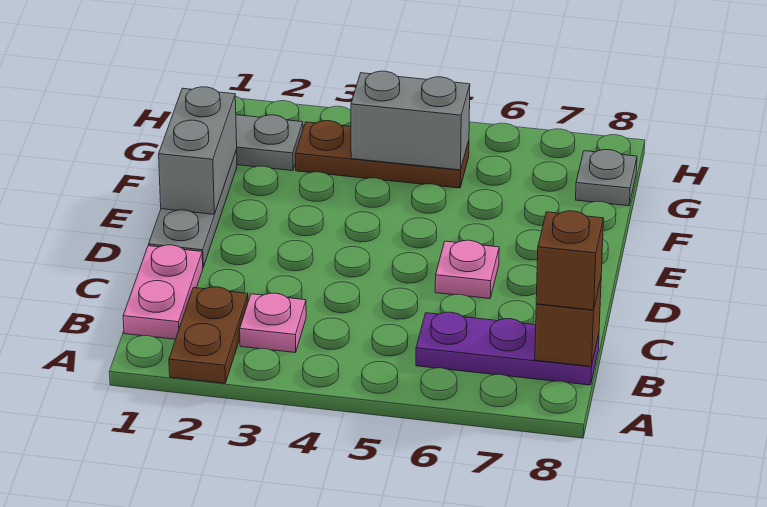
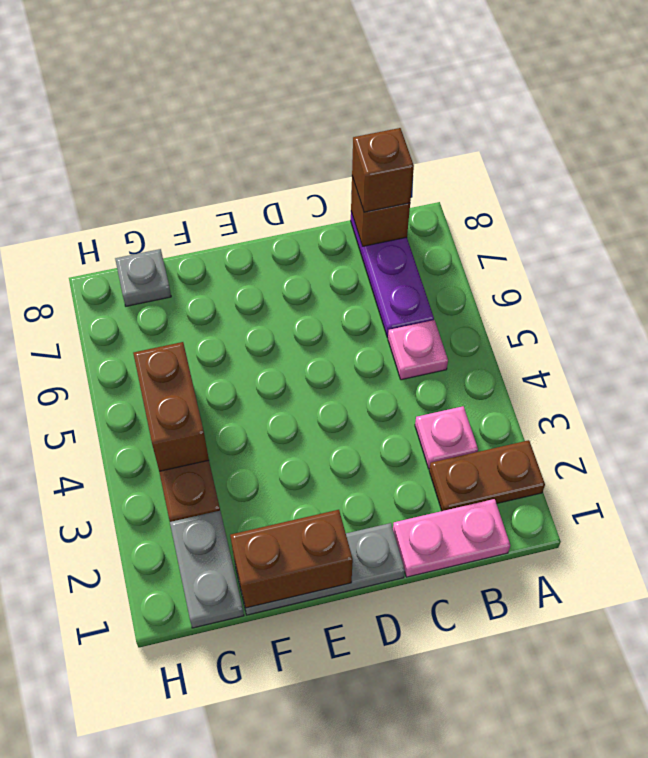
pink 1x1 plate [435,240,499,299] -> pink 1x1 plate moved to [388,320,448,380]
grey 1x2 brick [159,87,237,214] -> brown 1x2 brick [230,510,353,608]
grey 1x2 brick [351,71,470,170] -> brown 1x2 brick [133,342,209,471]

